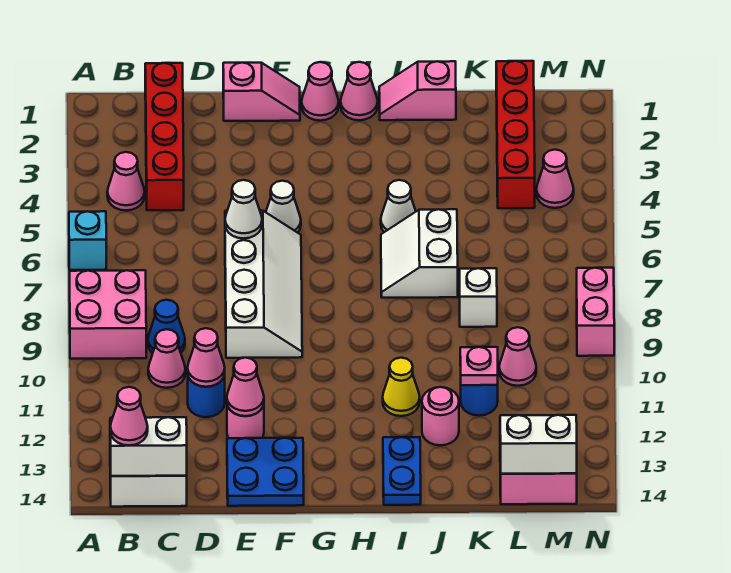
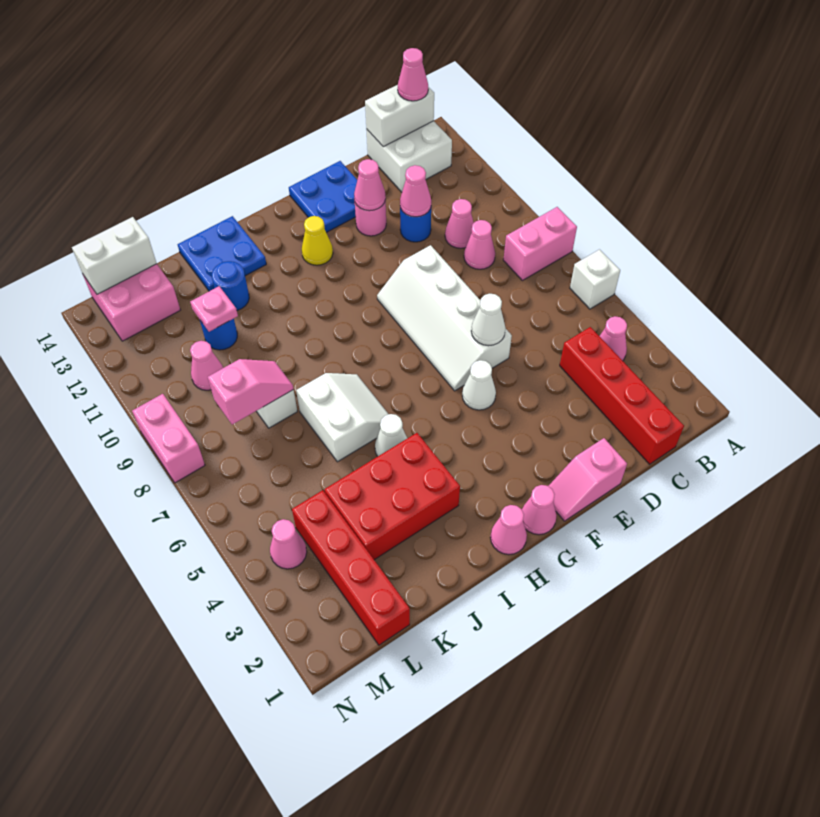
cyan 1x1 brick [69,211,106,270] -> white 1x1 brick [570,249,620,309]
pink 2x2 brick [70,270,146,359] -> pink 1x2 brick [503,207,577,280]
blue 1x1 cone [148,300,185,353] -> pink 1x1 cone [464,220,495,269]
pink 1x2 slope [379,61,456,120] -> pink 1x2 slope moved to [208,359,294,425]
none -> red 2x3 brick [324,433,460,560]
yellow 1x1 cone [383,358,420,416] -> yellow 1x1 cone moved to [302,216,333,265]
blue 1x2 plate [383,437,421,505] -> blue 2x2 plate [178,216,266,291]
pink 1x1 round brick [422,387,459,445] -> blue 1x1 round brick [212,261,249,310]

